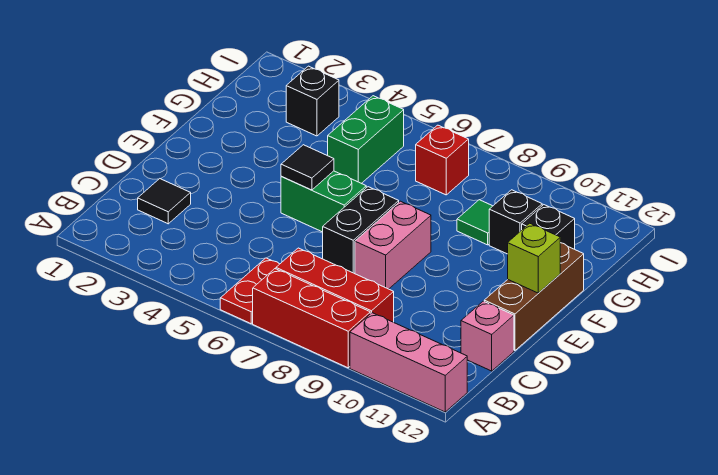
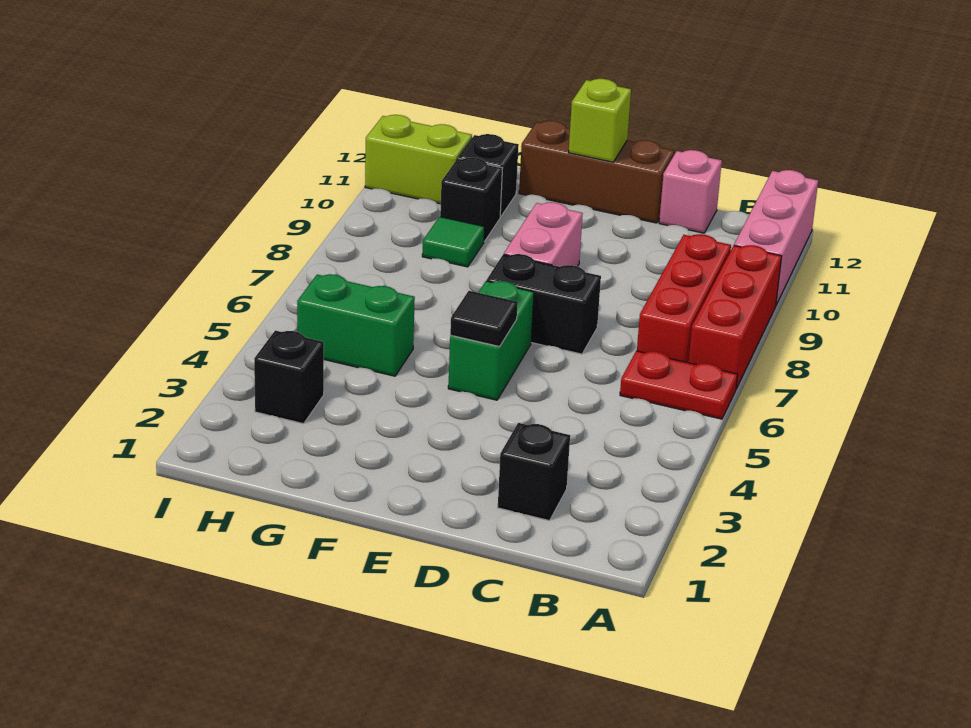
black 1x1 tile [138,179,191,224] -> black 1x1 brick [498,423,570,521]
pink 1x2 brick [355,201,431,289] -> pink 1x2 brick turned to [504,202,583,267]
red 1x1 brick [416,125,469,195] -> none
none -> lime 1x2 brick [365,115,472,204]

